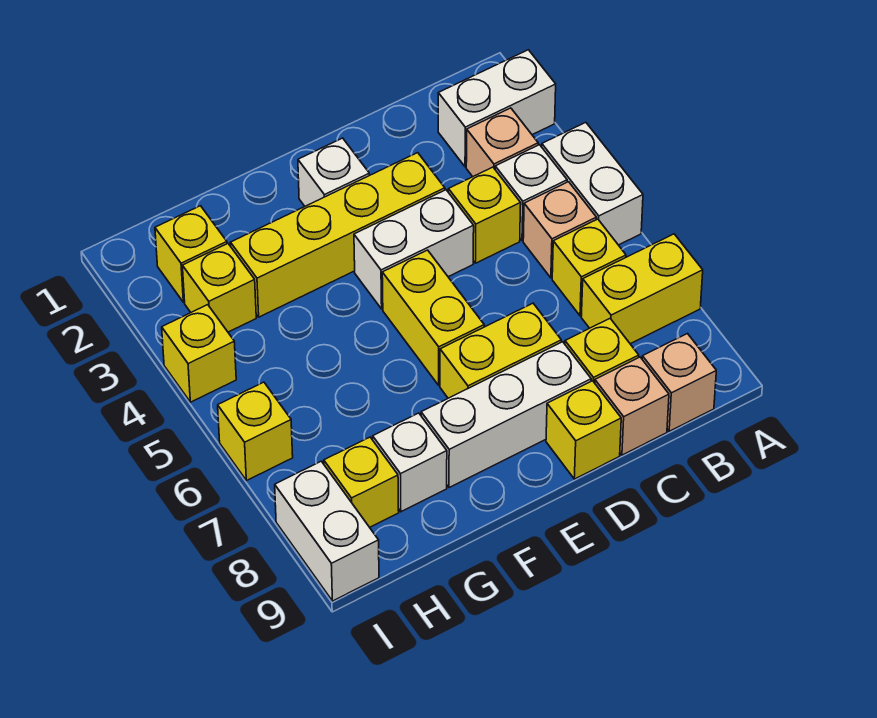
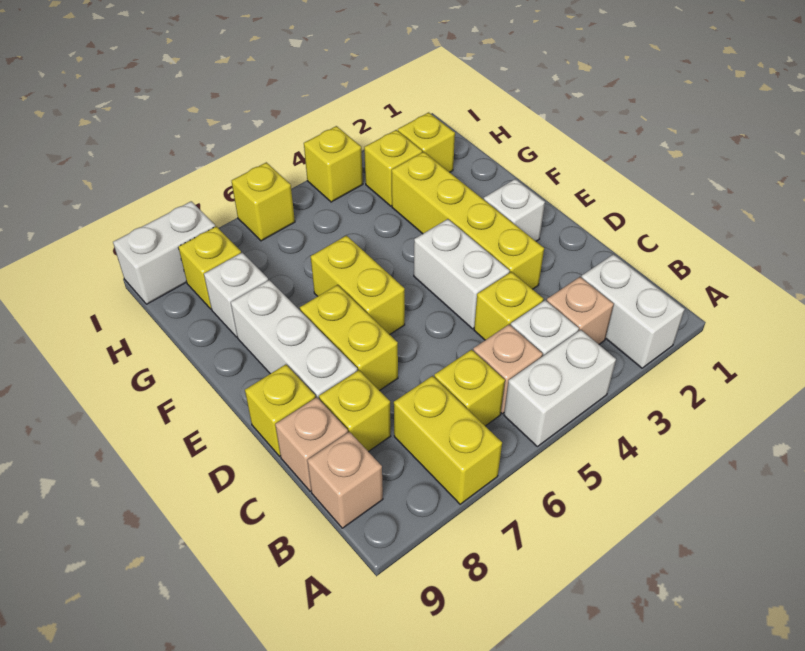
yellow 1x2 brick [382,250,484,385] -> yellow 1x2 brick turned to [311,236,405,334]

